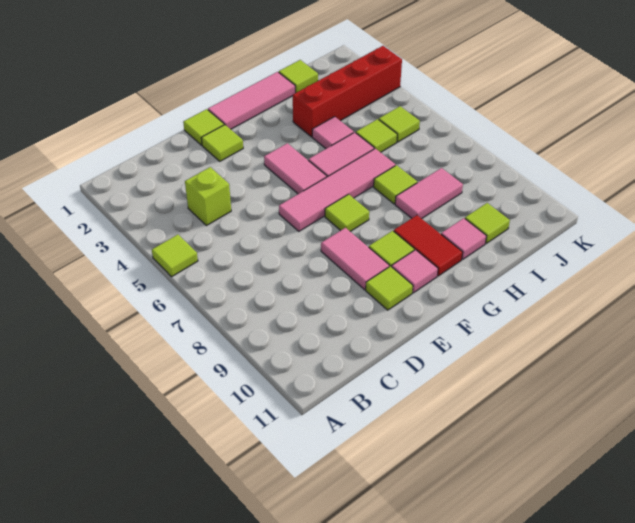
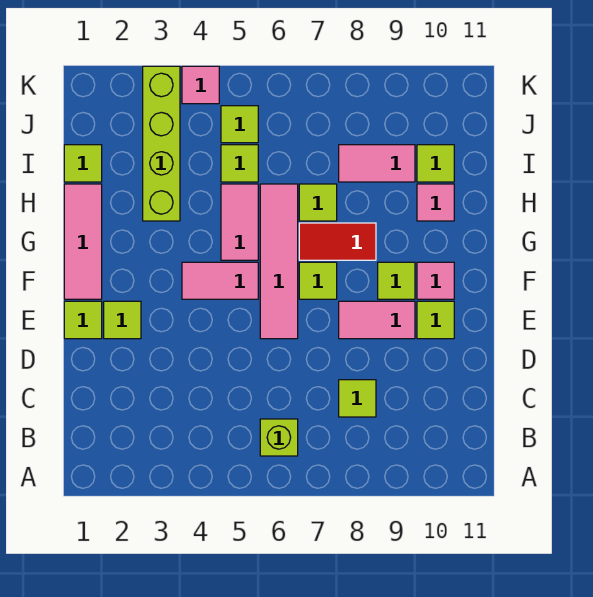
lime 1x1 tile [152,235,198,277] -> lime 1x1 tile moved to [339,380,376,417]
lime 1x1 brick [185,167,231,226] -> lime 1x1 brick moved to [260,419,298,456]
red 1x2 tile [394,215,463,276] -> red 1x2 tile moved to [299,223,376,260]
red 1x4 brick [293,46,402,137] -> lime 1x4 brick [143,66,180,221]
pink 1x1 tile [312,117,354,149] -> pink 1x1 tile moved to [182,66,219,104]
pink 1x2 tile [395,168,463,219] -> pink 1x2 tile turned to [339,145,415,182]

